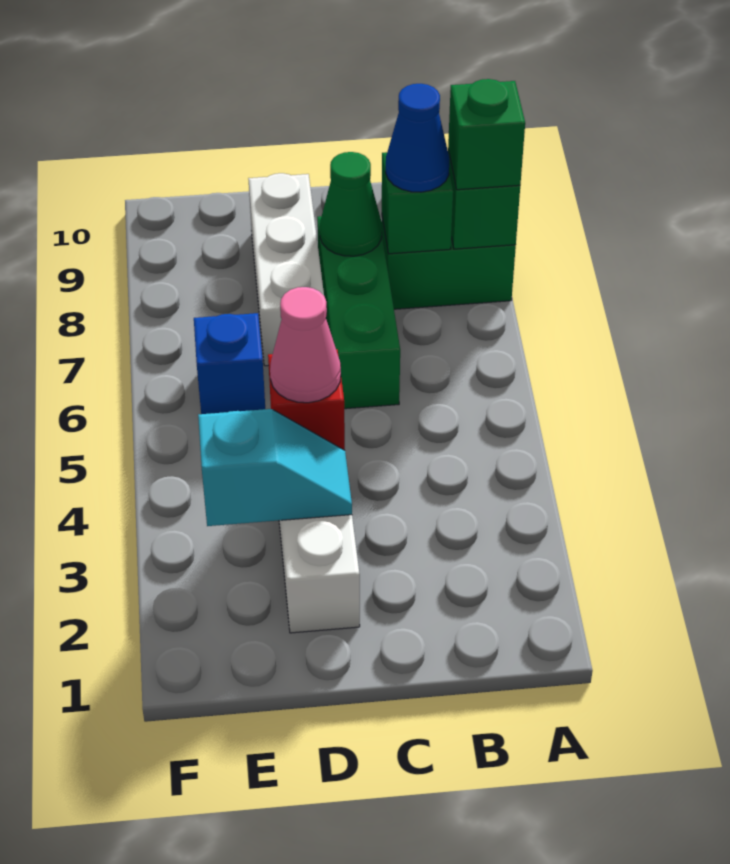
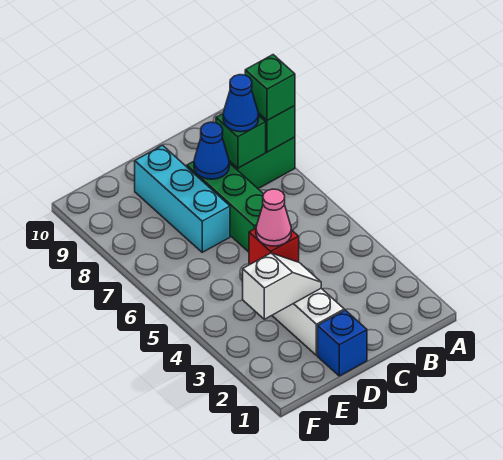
green 1x1 cone [320,152,382,256] -> blue 1x1 cone [194,122,229,179]
cyan 1x2 slope [198,409,352,526] -> white 1x2 slope [243,253,321,319]
white 1x3 brick [248,173,324,366] -> cyan 1x3 brick [135,145,230,252]
blue 1x1 brick [194,313,265,414] -> blue 1x1 brick moved to [318,310,367,376]

